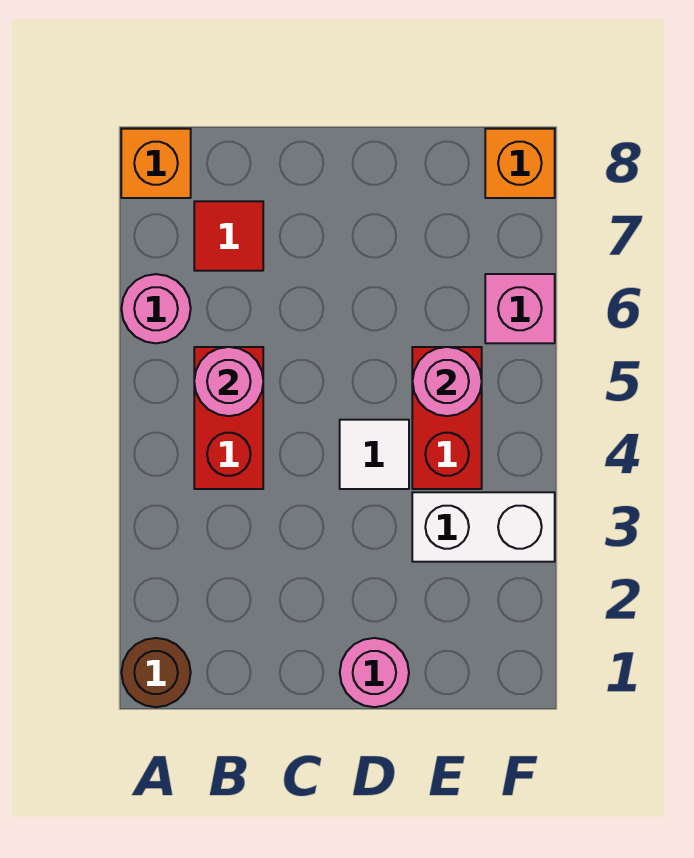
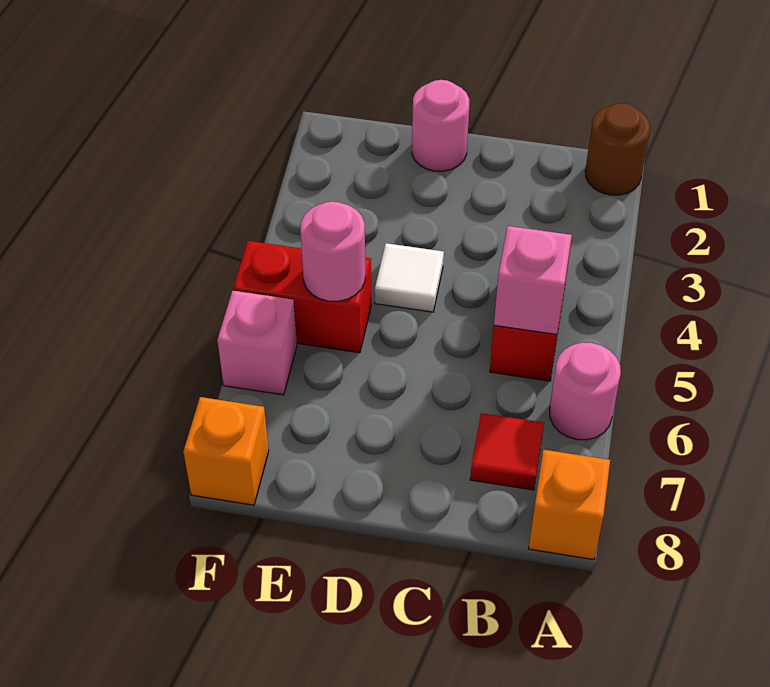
pink 1x1 round brick [194,347,263,416] -> pink 1x1 brick [494,226,572,335]
white 1x2 brick [412,492,555,562] -> none
red 1x2 brick [412,347,482,489] -> red 1x2 brick turned to [233,241,371,353]

